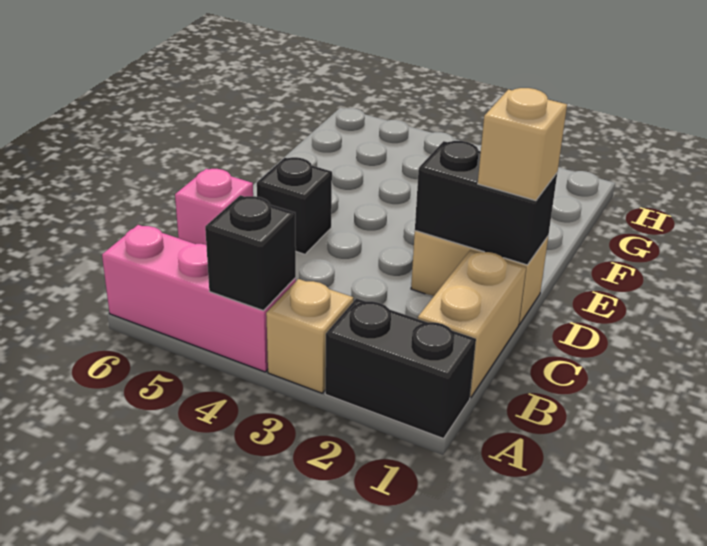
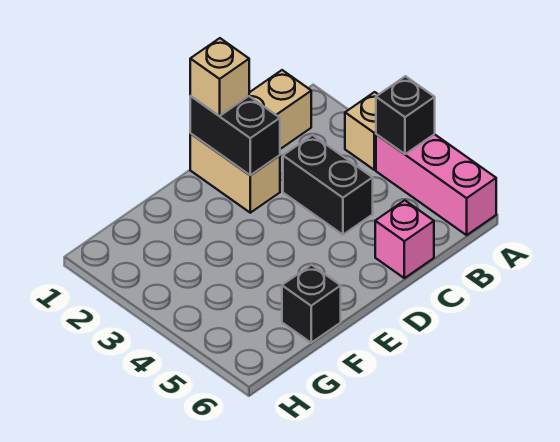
black 1x2 brick [325,298,476,439] -> black 1x2 brick moved to [283,135,373,235]
black 1x1 brick [257,157,332,254] -> black 1x1 brick moved to [282,265,341,343]

